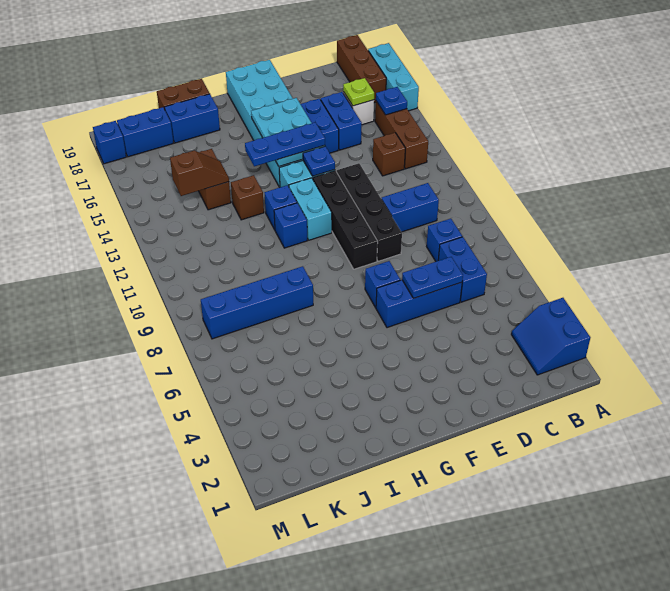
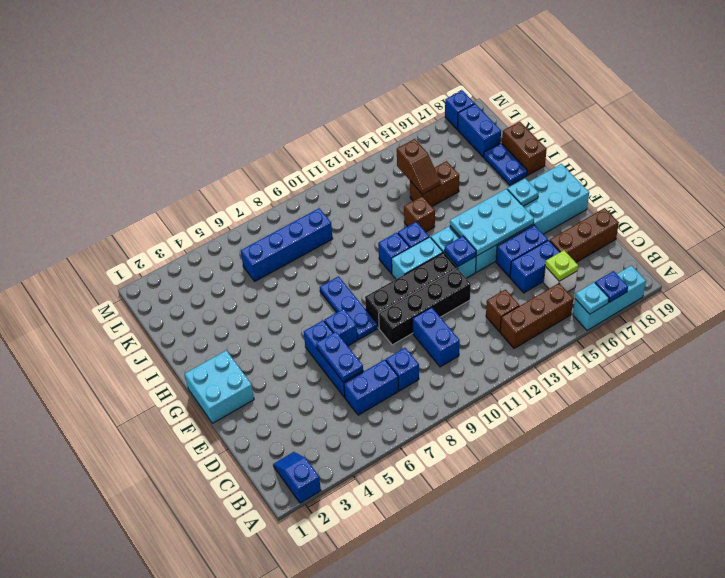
blue 2x2 slope [511,298,590,375] -> blue 1x2 slope [273,452,321,503]
none -> cyan 1x1 plate [575,282,609,314]
blue 1x1 plate [376,87,407,115] -> blue 1x1 plate moved to [595,271,628,303]
brown 1x3 brick [337,35,386,103] -> brown 1x3 brick moved to [550,208,619,262]
none -> cyan 2x2 brick [185,350,254,423]
blue 1x3 plate [245,122,325,166] -> blue 1x3 plate moved to [320,276,378,340]
none -> cyan 1x1 plate [507,179,539,206]
blue 1x4 brick [201,266,313,339] -> blue 1x4 brick turned to [241,208,333,281]
blue 1x2 brick [164,94,220,143] -> blue 1x2 plate [484,143,527,185]

